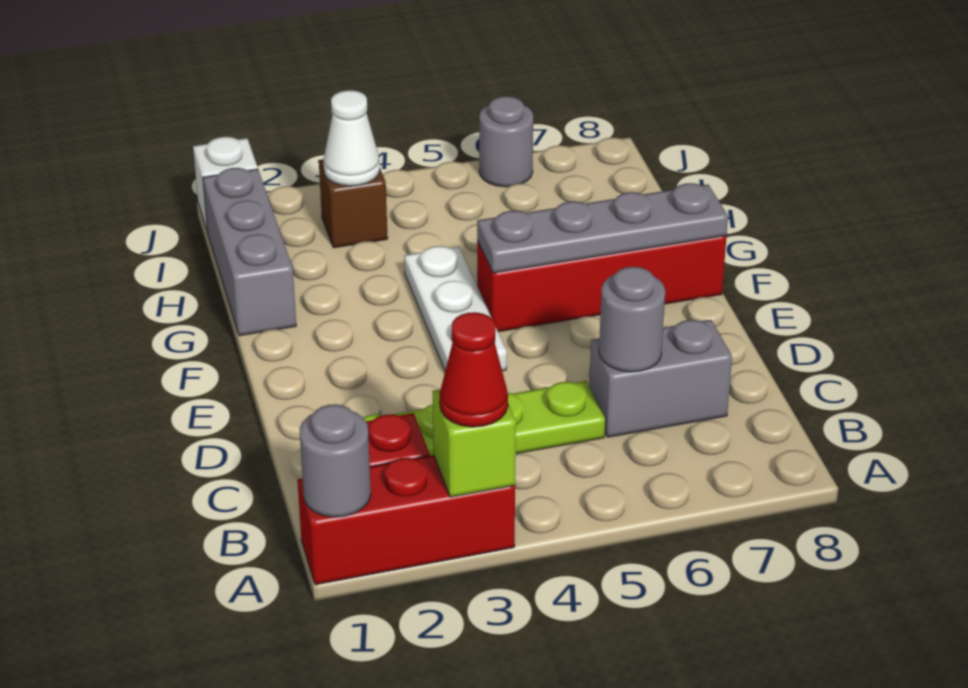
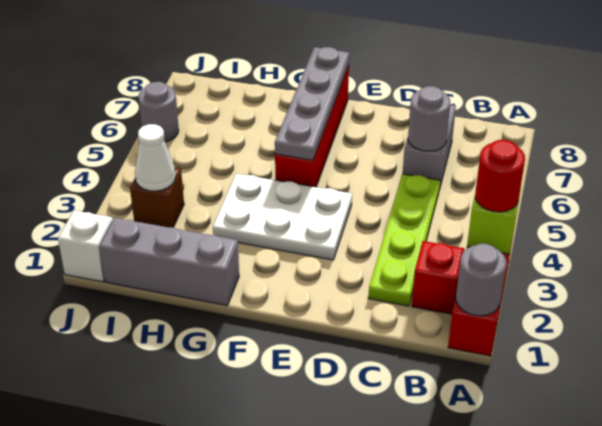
red 1x1 cone [440,312,508,427] -> red 1x1 round brick [475,140,525,212]
white 1x3 plate [404,246,507,371] -> white 2x3 plate [213,174,352,260]

